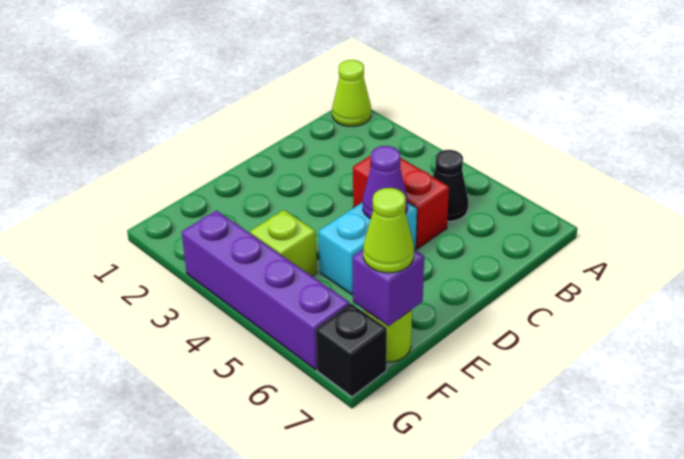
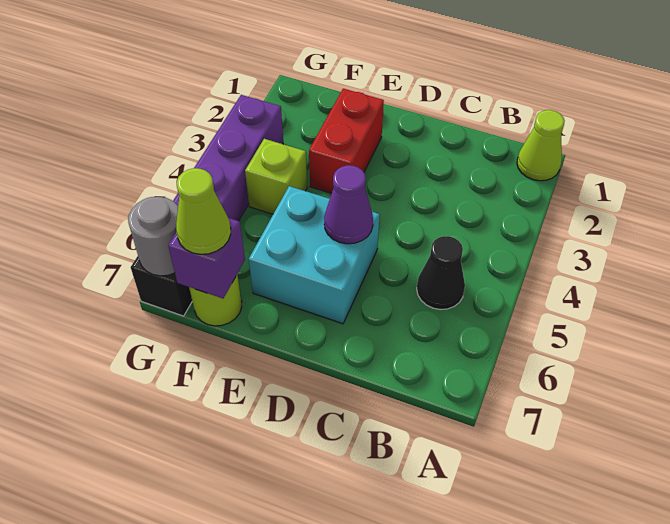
red 1x2 brick [353,156,449,249] -> red 1x2 brick moved to [309,89,384,193]
cyan 1x2 brick [319,202,417,295] -> cyan 2x2 brick [249,186,380,324]
none -> grey 1x1 round brick [128,197,178,276]

